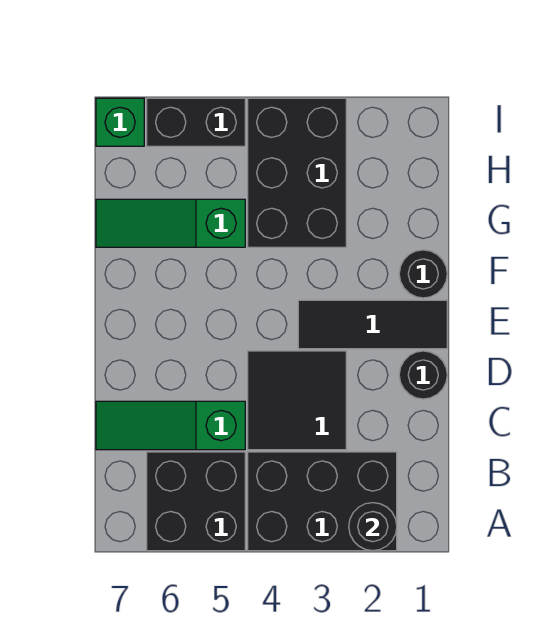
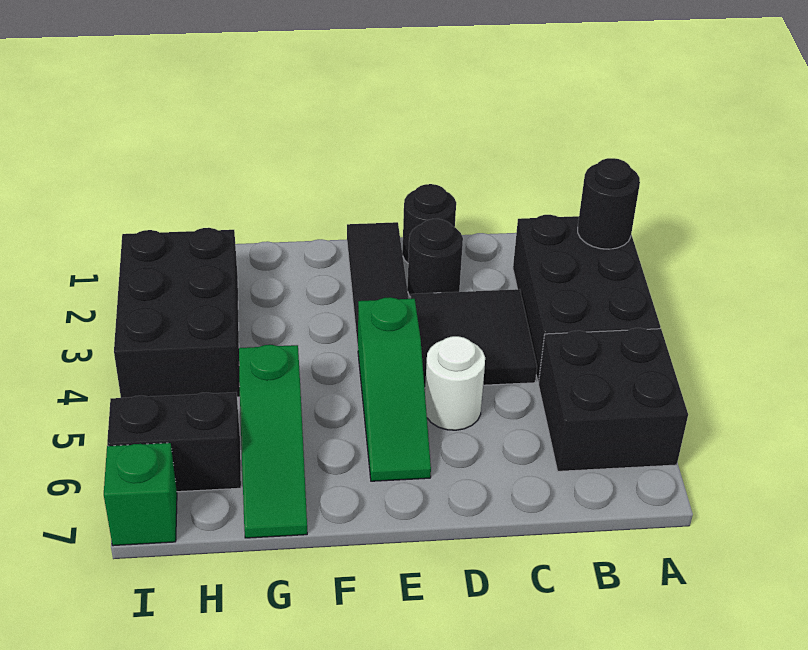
green 1x3 slope [96,401,245,450] -> green 1x3 slope moved to [358,297,431,481]
none -> white 1x1 round brick [425,336,485,430]
black 1x1 round brick [399,250,447,298] -> black 1x1 round brick moved to [407,219,463,297]
black 2x3 brick [248,98,346,247] -> black 2x3 brick turned to [114,228,240,398]
black 1x2 brick [147,98,245,146] -> black 1x2 brick turned to [107,392,241,492]

